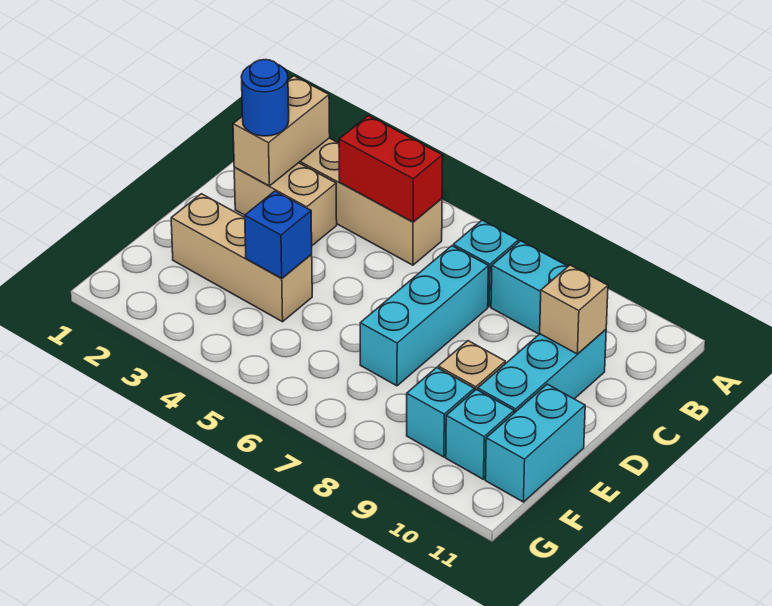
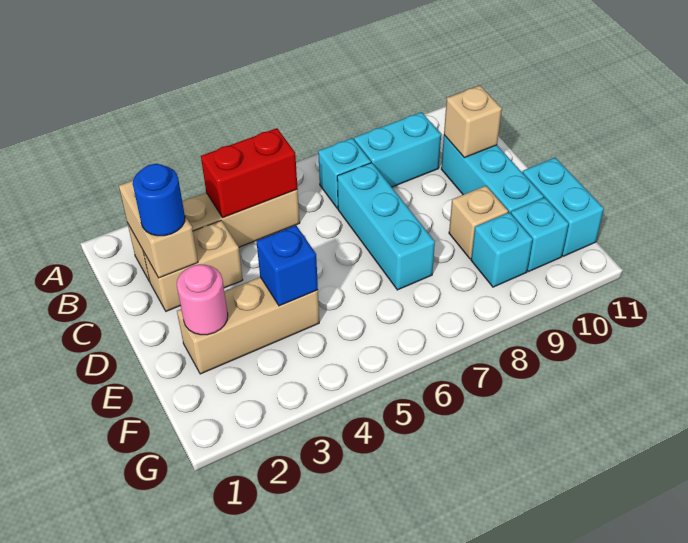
none -> pink 1x1 round brick [177,264,228,335]

